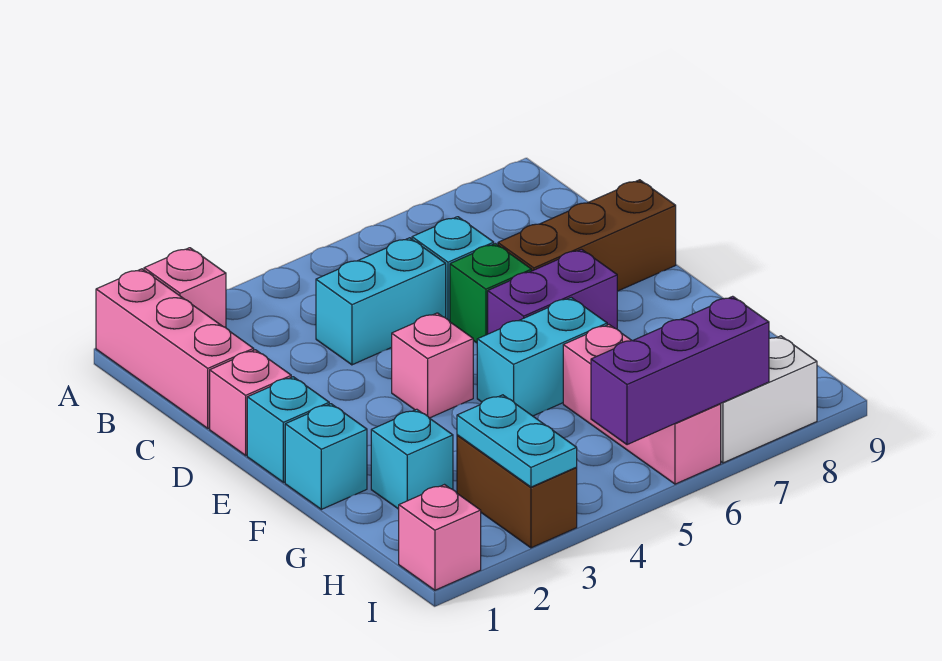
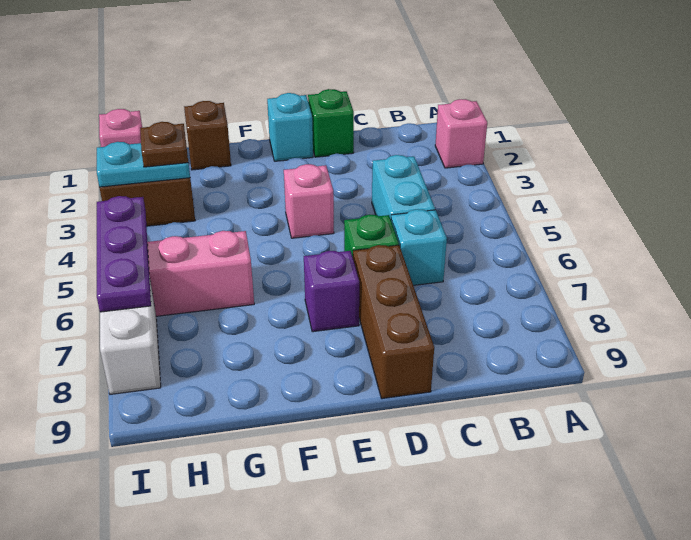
pink 1x3 brick [96,269,254,428] -> none
pink 1x1 brick [210,350,291,455] -> green 1x1 brick [308,89,354,157]
purple 1x2 brick [488,249,617,334] -> purple 1x1 brick [304,251,359,332]
cyan 1x1 brick [285,404,367,509] -> none
cyan 1x2 brick [477,298,607,416] -> none
none -> brown 1x1 brick [184,101,231,170]
cyan 1x1 brick [371,409,453,509] -> none
none -> brown 1x1 plate [140,122,188,167]
purple 1x3 brick [591,296,769,445] -> purple 1x3 plate [97,196,151,312]

